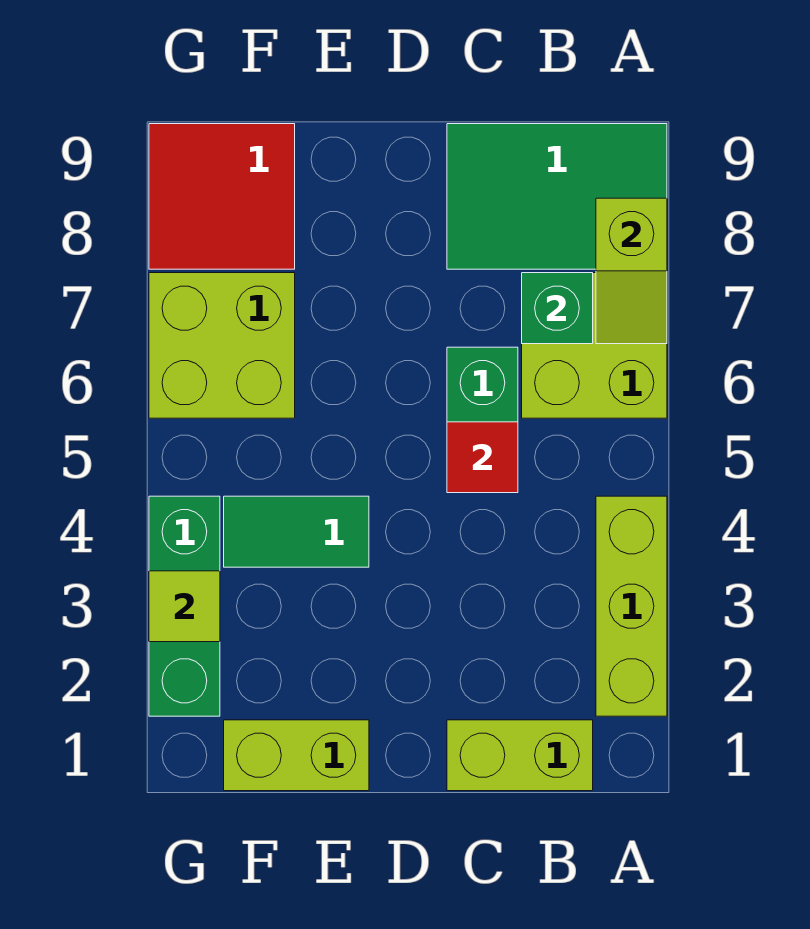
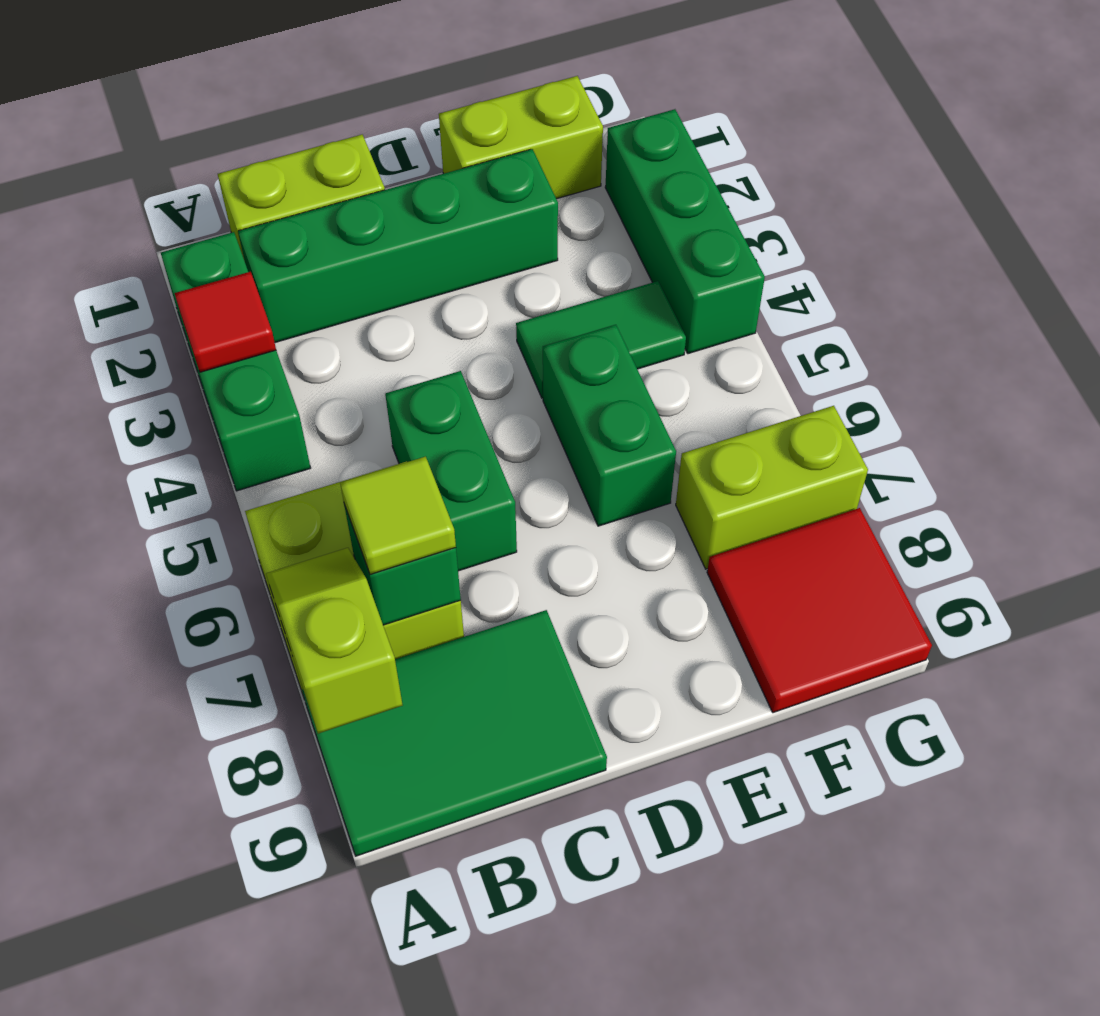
lime 1x3 brick [596,496,667,716] -> green 1x3 brick [161,232,311,491]
none -> green 1x4 brick [238,149,558,343]
red 1x1 tile [447,422,518,493] -> red 1x1 tile moved to [175,272,276,372]
none -> green 1x2 brick [543,325,676,526]
lime 2x2 brick [149,273,295,418] -> lime 1x2 brick [676,406,868,569]
lime 1x1 tile [149,571,220,642] -> lime 1x1 tile moved to [340,457,456,575]

